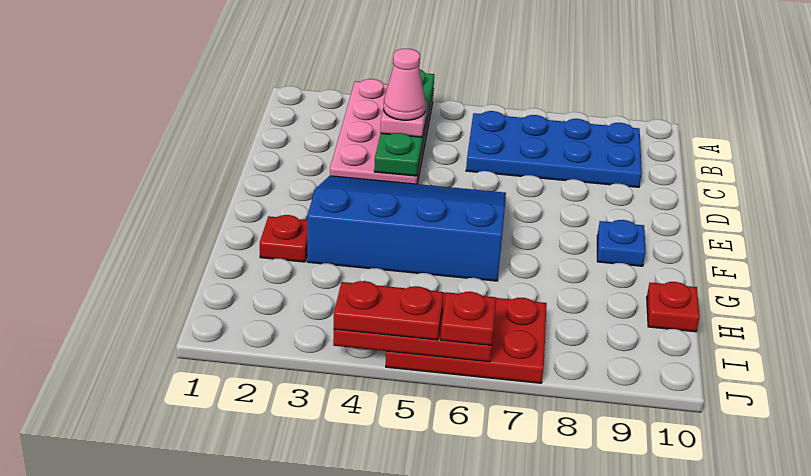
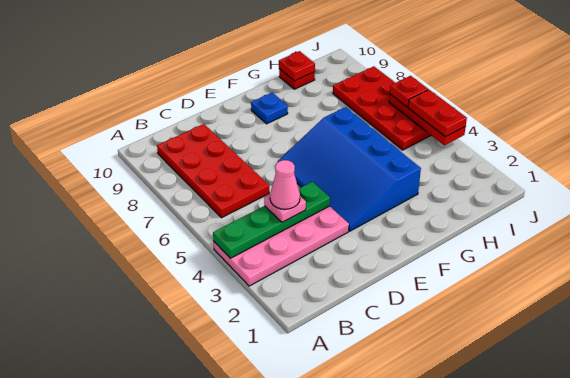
blue 2x4 plate [466,111,642,187] -> red 2x4 plate [157,124,269,218]
red 1x1 plate [260,215,307,262] -> red 1x1 plate moved to [279,51,315,81]
red 2x3 plate [386,288,547,383] -> red 2x4 plate [333,66,431,150]

